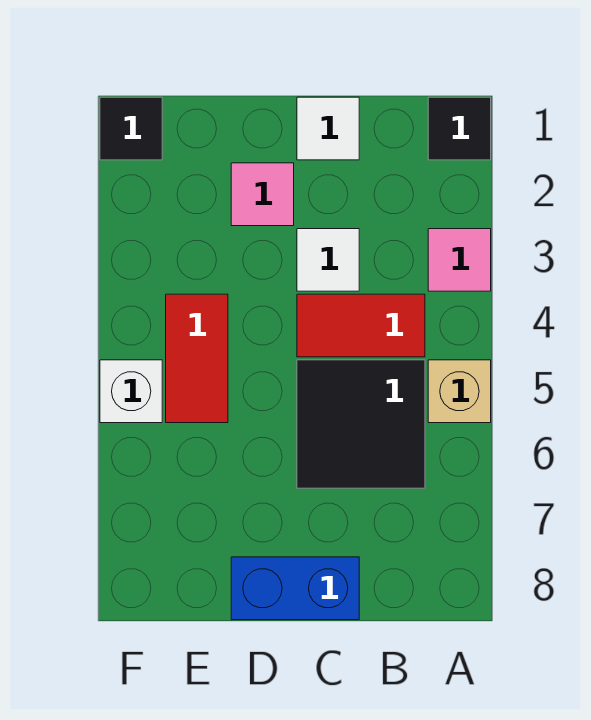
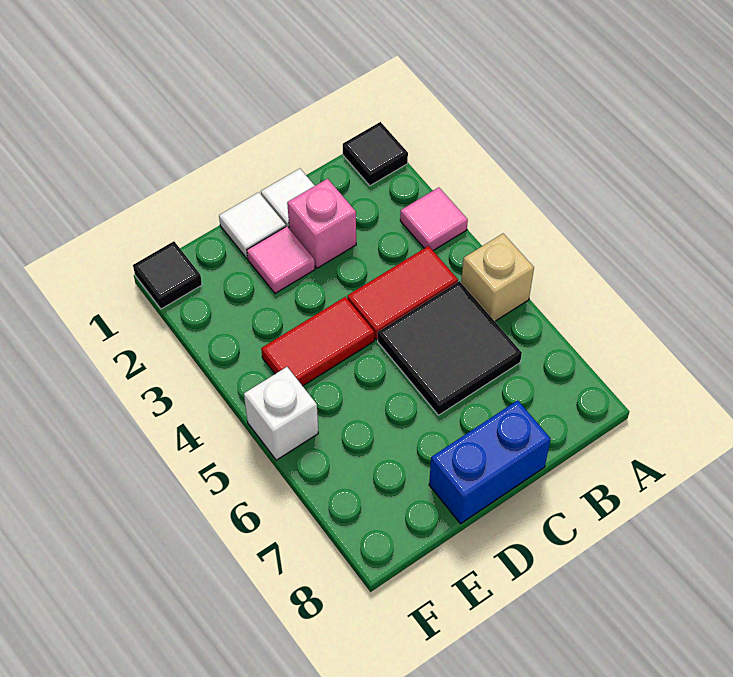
none -> pink 1x1 brick [287,179,356,268]
white 1x1 tile [297,229,359,291] -> white 1x1 tile moved to [219,192,286,258]
red 1x2 tile [166,294,228,423] -> red 1x2 tile turned to [261,297,374,386]

